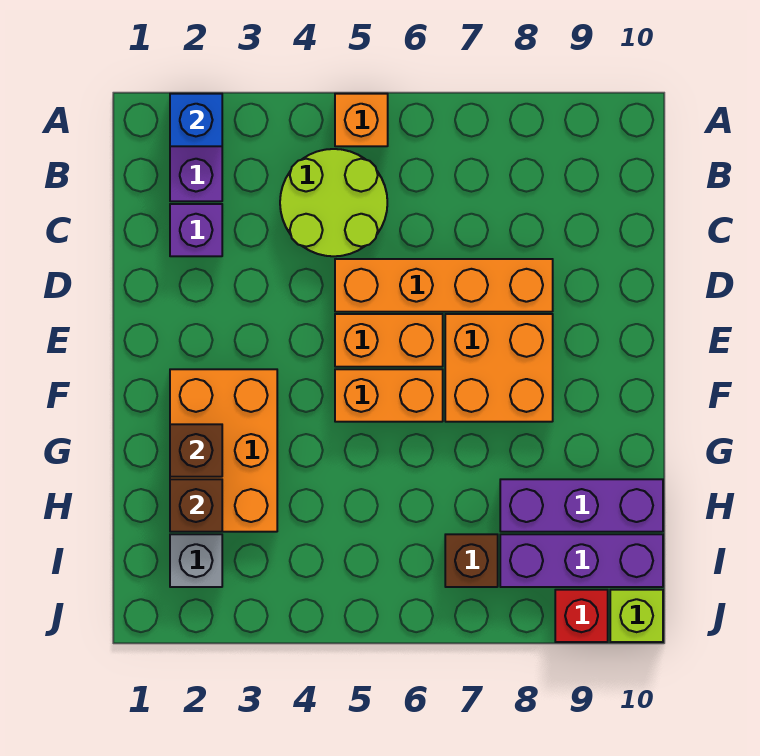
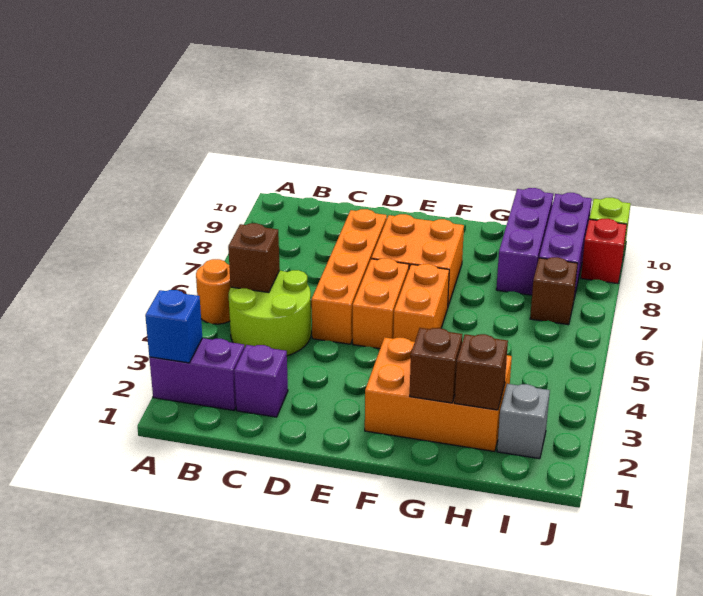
orange 1x1 brick [335,94,388,146] -> orange 1x1 round brick [196,259,231,324]
none -> brown 1x1 brick [228,223,280,293]

